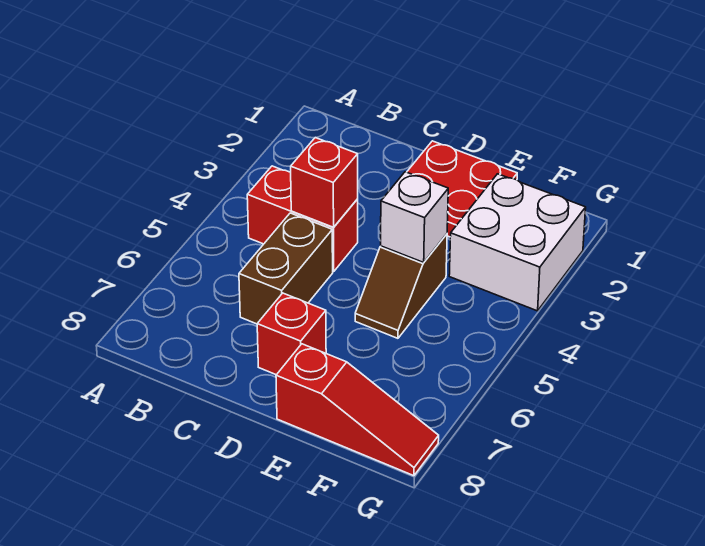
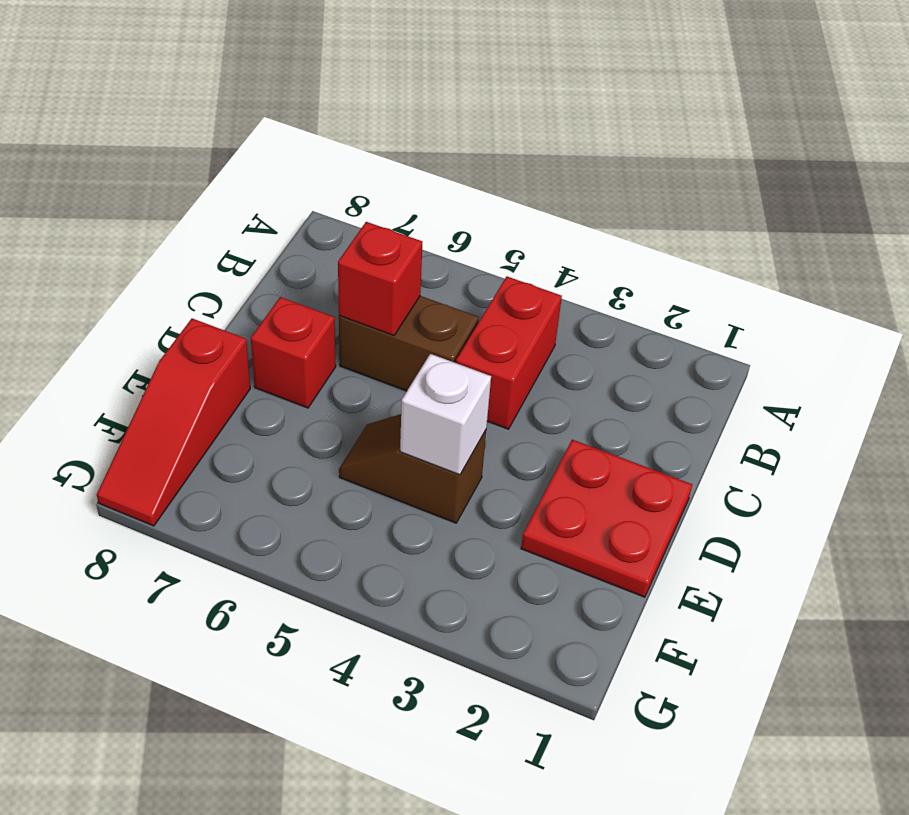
red 1x1 brick [291,138,358,227] -> red 1x1 brick moved to [338,222,422,336]
white 2x2 brick [449,174,586,311] -> none

